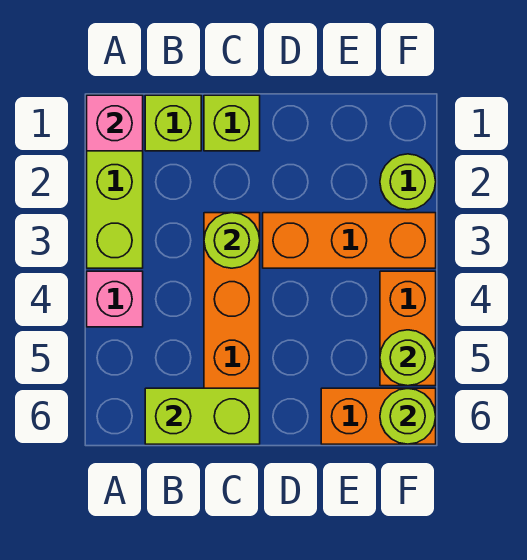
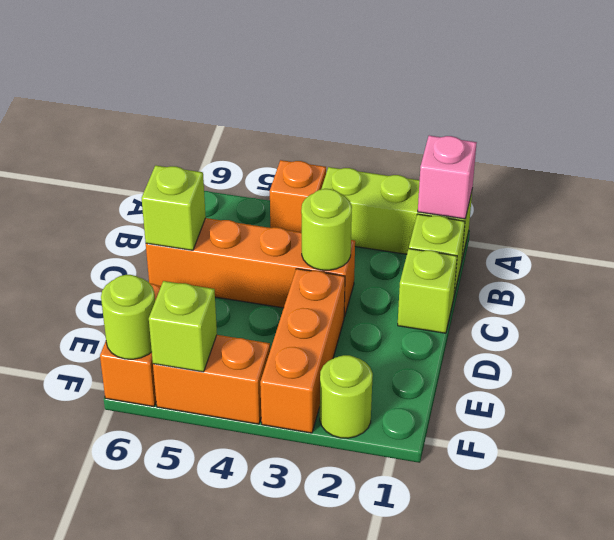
pink 1x1 brick [87,271,143,327] -> orange 1x1 brick [270,160,326,232]
lime 1x2 brick [145,388,260,444] -> lime 1x1 brick [142,165,206,250]
lime 1x1 round brick [380,330,436,386] -> lime 1x1 brick [149,281,217,372]

